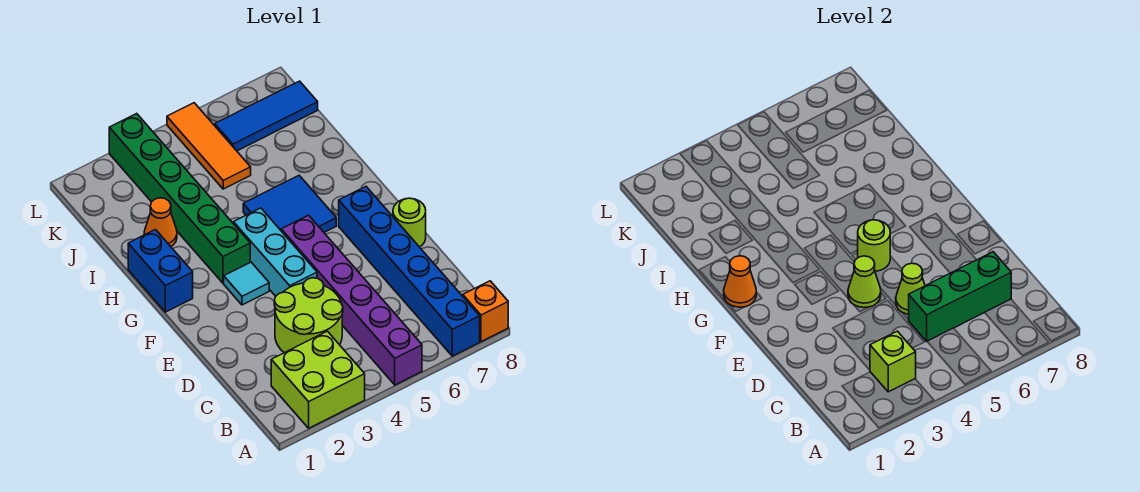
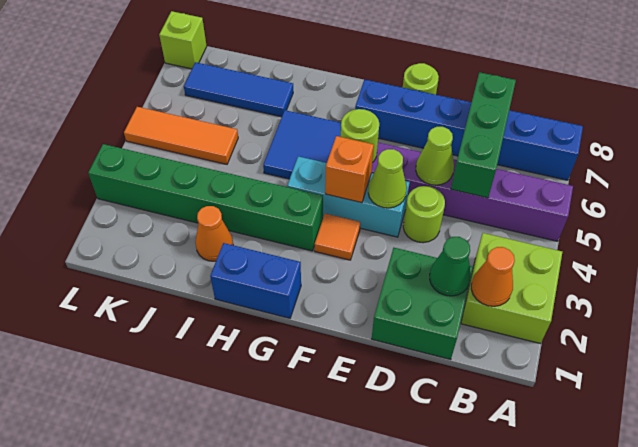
orange 1x1 brick [463,281,508,342] -> orange 1x1 brick moved to [325,136,374,203]
lime 1x1 brick [870,331,916,392] -> lime 1x1 brick moved to [159,11,207,69]
none -> green 2x2 brick [372,248,473,360]
none -> green 1x1 cone [430,237,471,296]
lime 2x2 round brick [274,278,343,353] -> lime 1x1 round brick [403,186,445,243]
cyan 1x1 tile [224,262,269,305] -> orange 1x1 tile [315,214,360,260]
orange 1x1 cone [724,256,756,307] -> orange 1x1 cone moved to [471,247,515,306]
blue 1x3 tile [215,81,318,151] -> blue 1x3 tile turned to [184,62,293,117]

